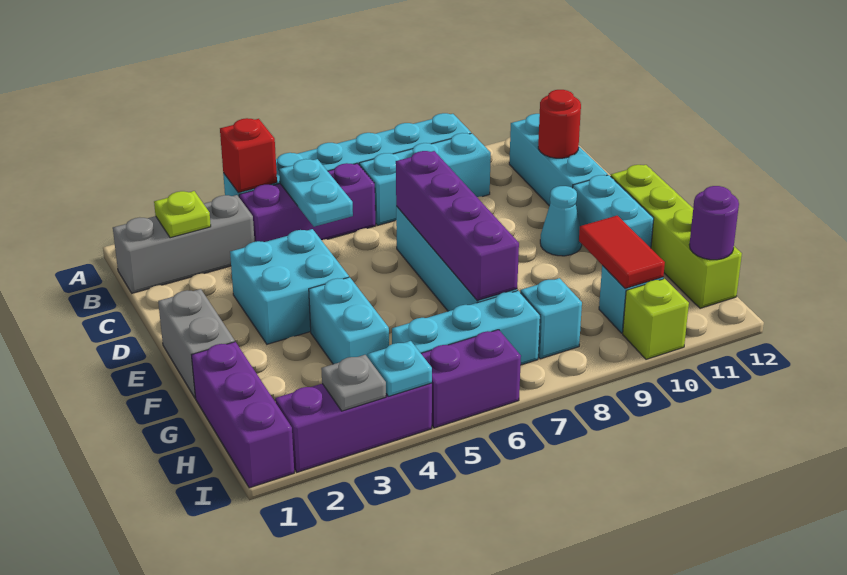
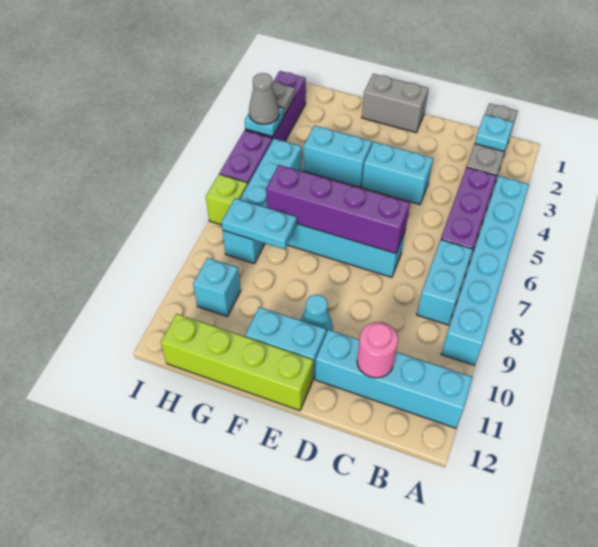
red 1x1 brick [220,118,277,193] -> none
lime 1x1 plate [154,191,211,238] -> cyan 1x1 plate [475,115,514,152]
cyan 1x2 plate [279,159,353,227] -> cyan 1x2 plate moved to [222,198,297,249]
cyan 1x3 brick [359,133,491,225] -> cyan 1x2 brick [417,240,473,325]
cyan 1x3 brick [509,114,608,206] -> cyan 1x4 brick [315,330,473,428]
red 1x1 round brick [538,90,581,158] -> pink 1x1 round brick [357,322,398,378]
cyan 2x2 brick [230,229,349,344] -> cyan 1x2 brick [362,142,433,204]
purple 1x3 brick [192,342,294,488] -> none
red 1x2 tile [579,216,665,289] -> none
purple 1x1 round brick [689,186,739,260] -> none
none -> grey 1x1 cone [249,73,279,124]
lime 1x1 brick [623,279,689,359] -> lime 1x1 brick moved to [206,174,248,225]

